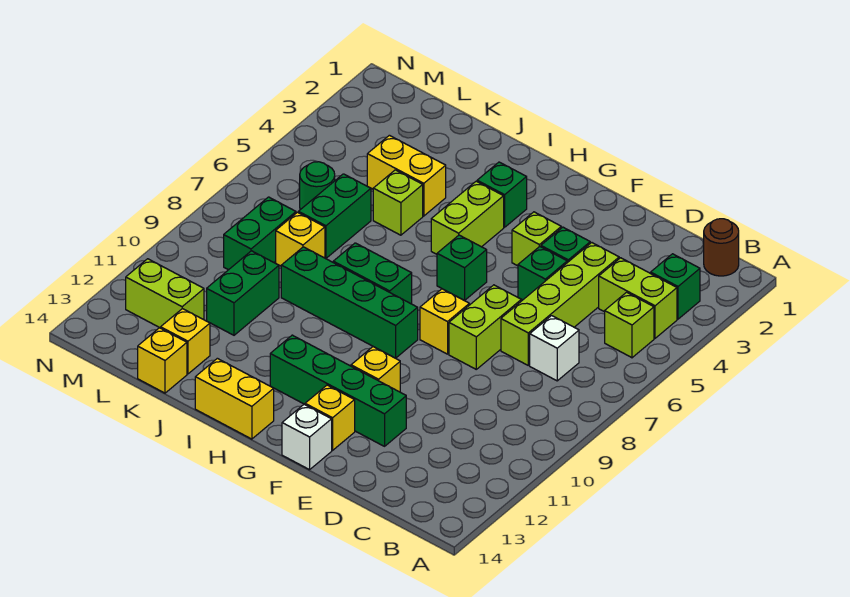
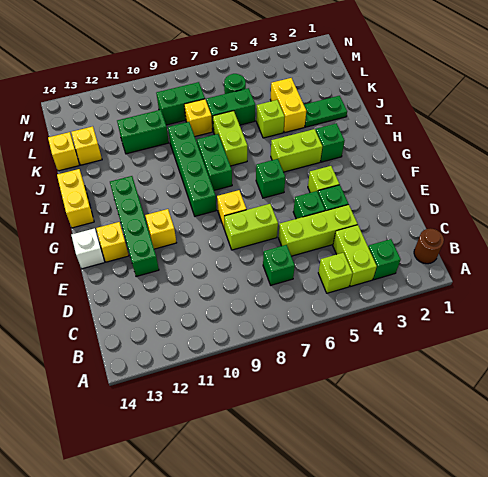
white 1x1 brick [530,316,579,381] -> green 1x1 brick [263,245,295,285]
lime 1x4 brick [501,243,619,365] -> lime 1x3 brick [279,205,358,256]
none -> green 1x2 plate [304,96,347,127]
lime 1x2 brick [126,259,204,328] -> lime 1x2 brick moved to [213,111,248,166]

